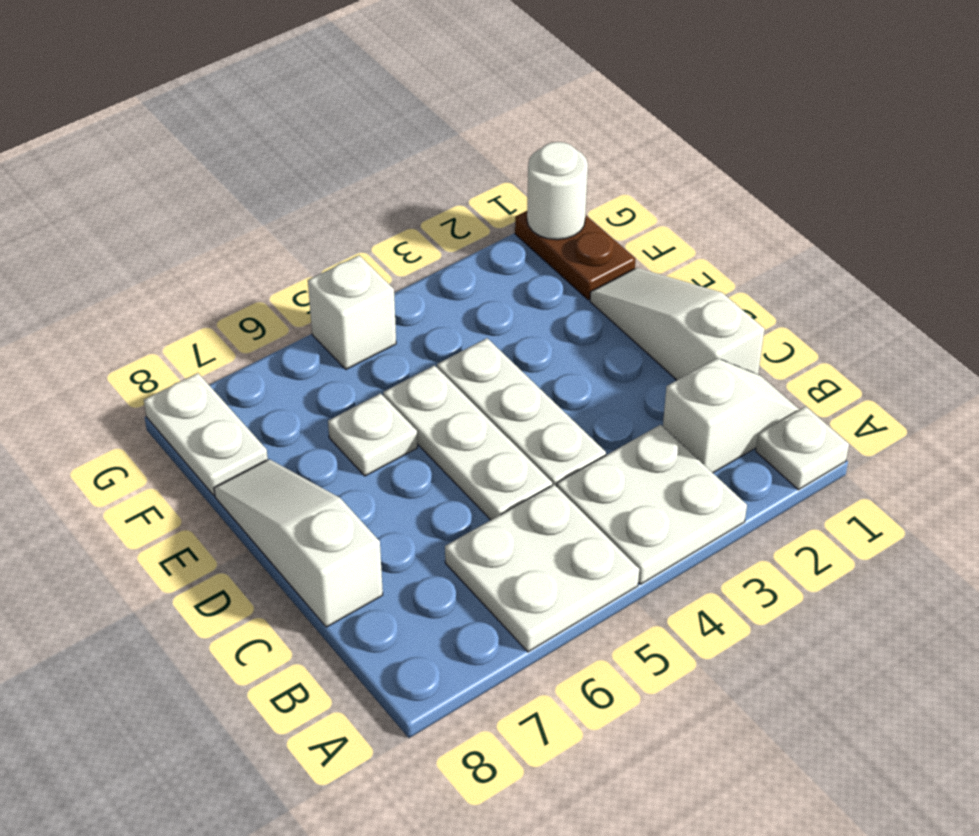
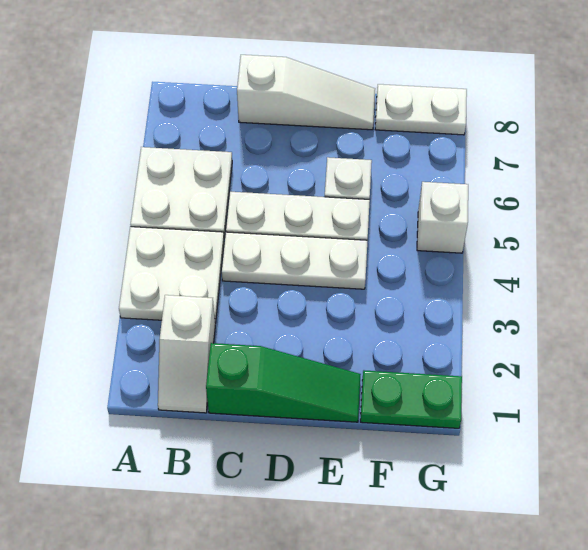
white 1x1 plate [756,406,849,490] -> none
white 1x3 slope [590,268,764,380] -> green 1x3 slope [206,343,361,422]
brown 1x2 plate [515,211,635,300] -> green 1x2 plate [360,370,462,428]
white 1x1 round brick [527,142,588,240] -> none

